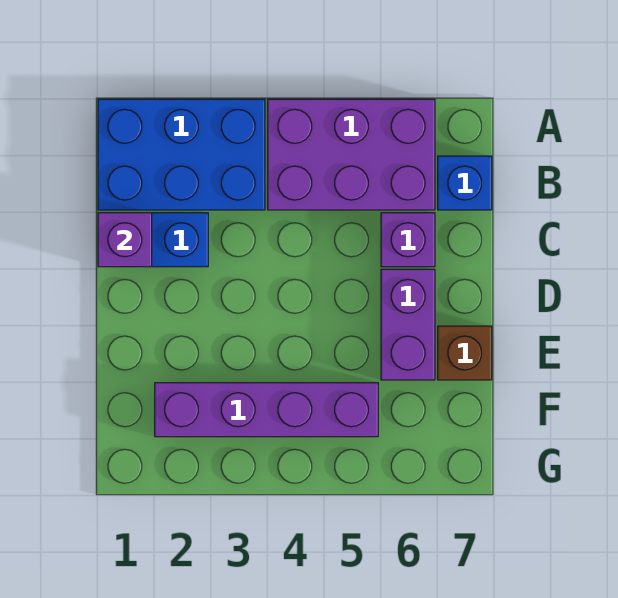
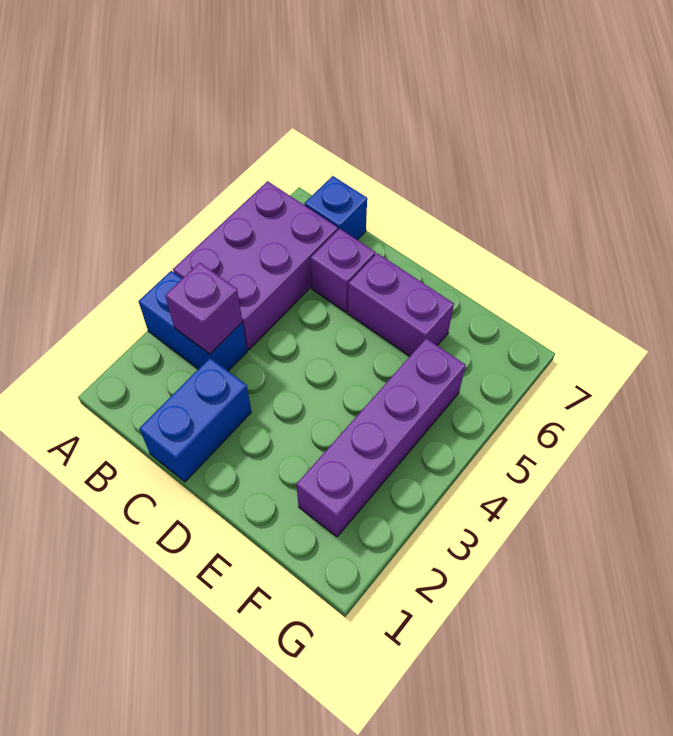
blue 2x3 brick [98,99,265,210] -> blue 1x2 brick [139,271,247,371]
purple 1x1 brick [98,213,152,267] -> purple 1x1 brick moved to [165,263,242,354]
brown 1x1 brick [438,326,492,380] -> none

